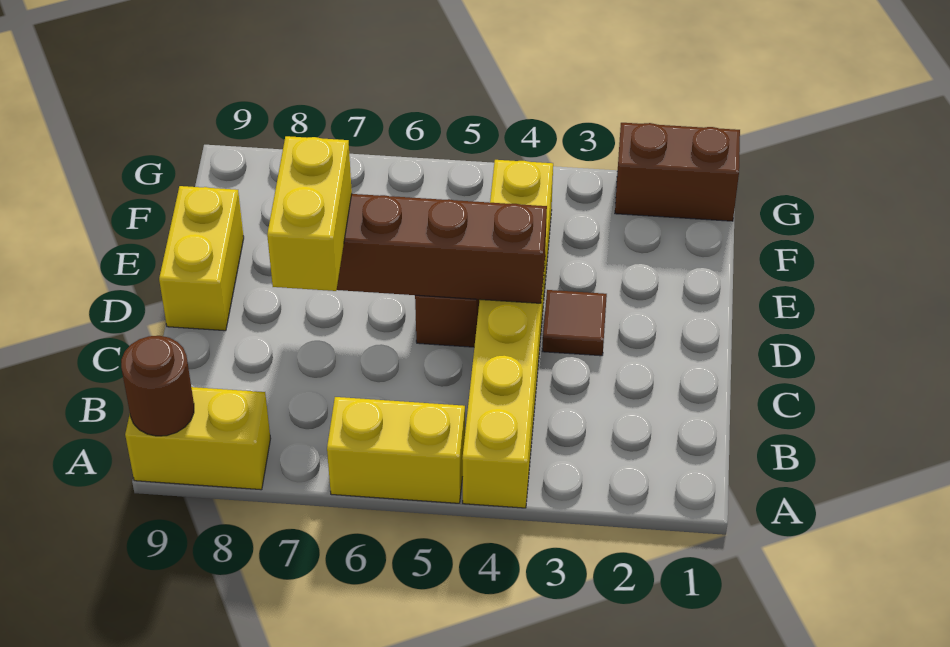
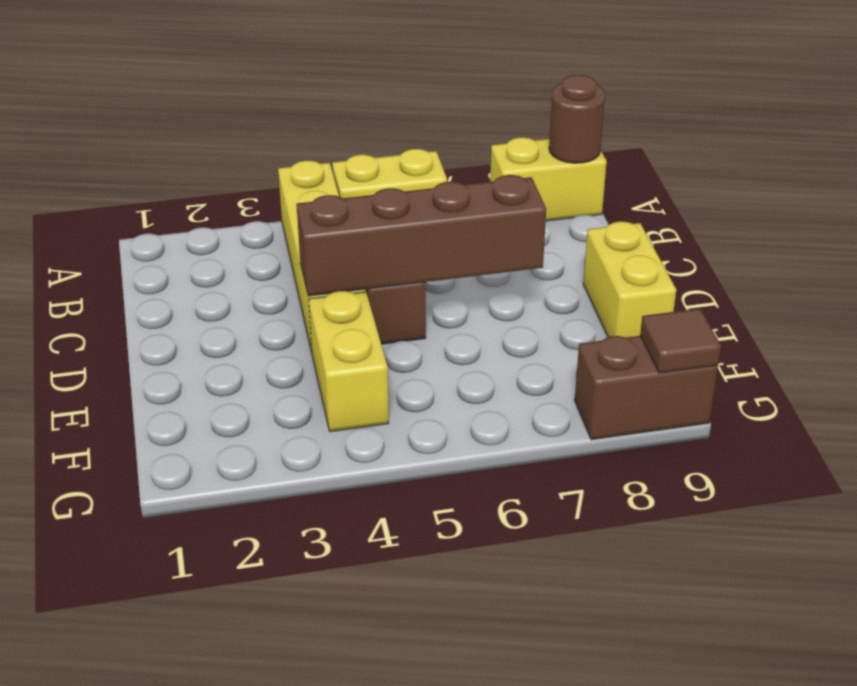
yellow 1x2 brick [267,136,352,291] -> none
brown 1x1 tile [543,290,607,356] -> brown 1x1 tile moved to [640,308,721,373]
brown 1x2 brick [615,123,740,221] -> brown 1x2 brick moved to [575,336,718,440]

